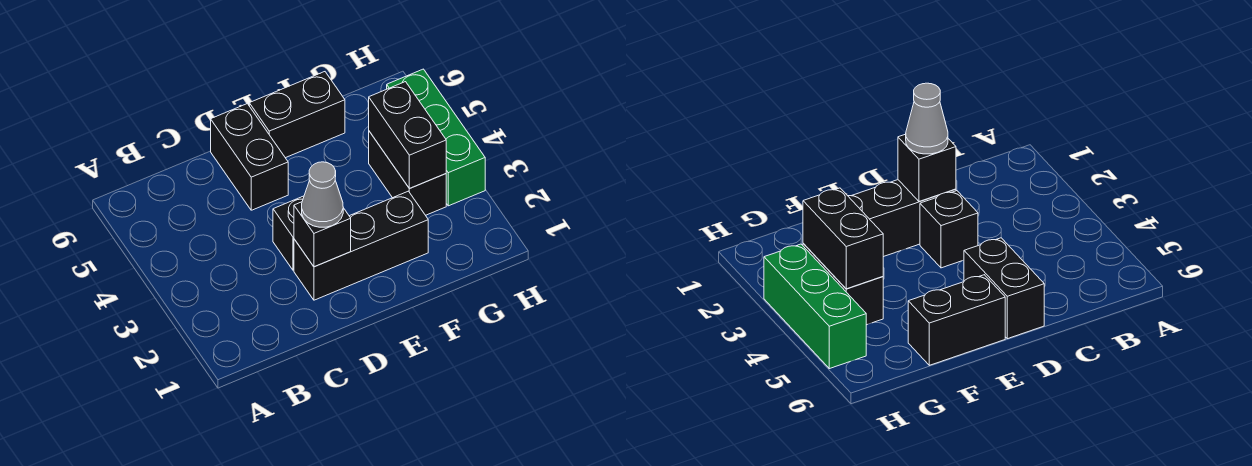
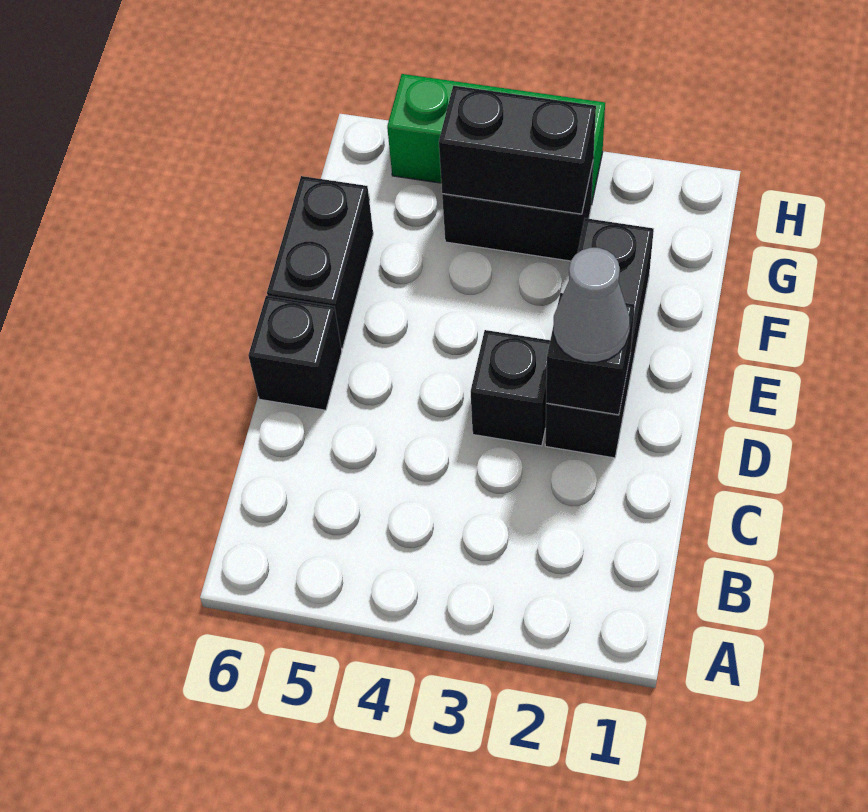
black 1x2 brick [211,104,288,210] -> black 1x1 brick [248,296,342,410]

